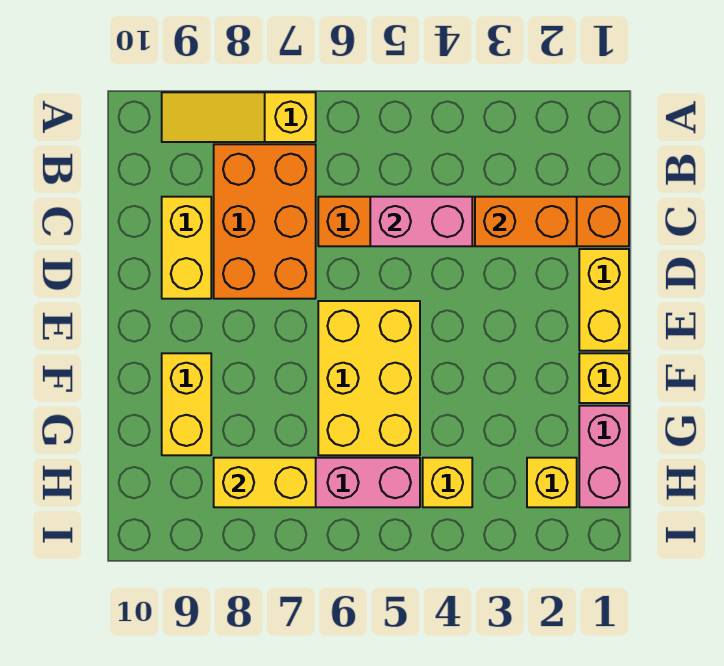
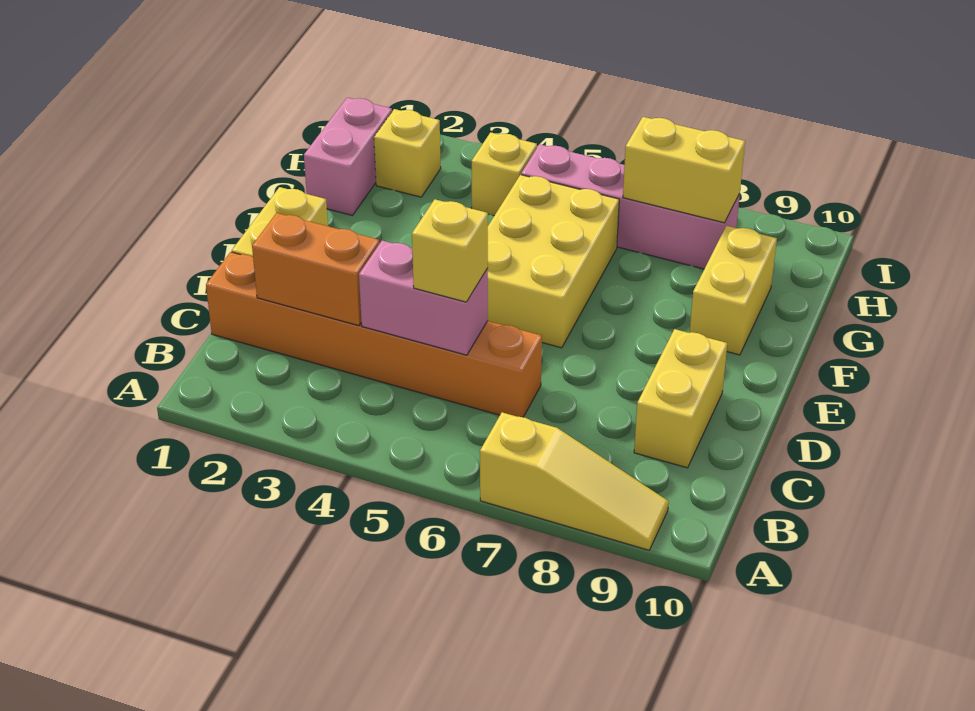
orange 2x3 brick [214,144,316,299] -> none
yellow 1x1 brick [579,353,629,403] -> yellow 1x1 brick moved to [412,199,488,302]

